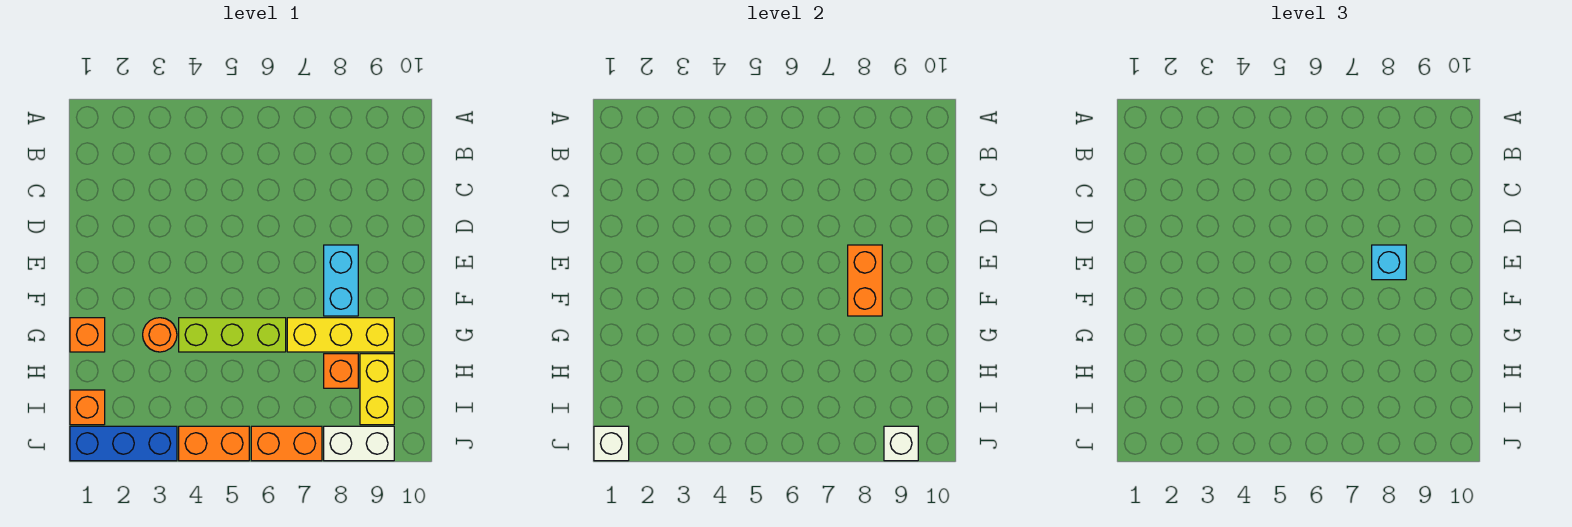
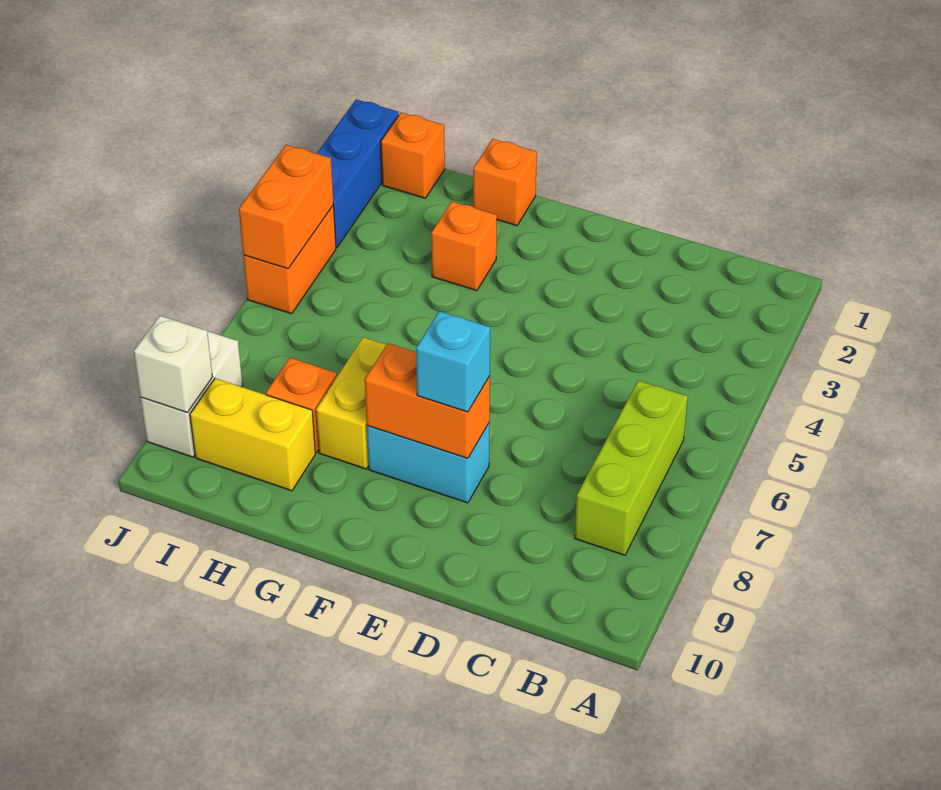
orange 1x1 round brick [143,318,177,352] -> orange 1x1 brick [431,202,497,291]
lime 1x3 brick [179,318,286,352] -> lime 1x3 brick moved to [575,381,688,555]
yellow 1x3 brick [287,318,394,352] -> yellow 1x2 brick [316,337,386,469]
white 1x1 brick [594,426,629,461] -> none
orange 1x2 brick [251,426,322,461] -> orange 1x2 brick moved to [239,145,334,269]

